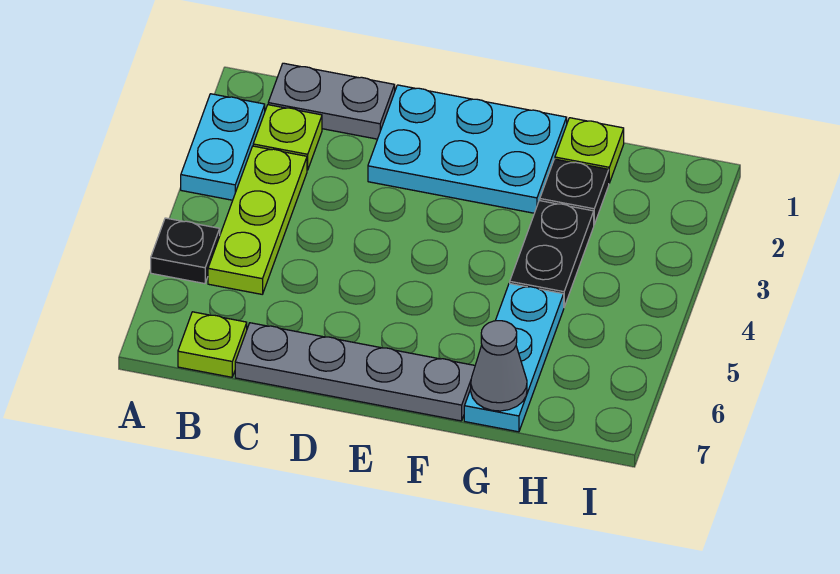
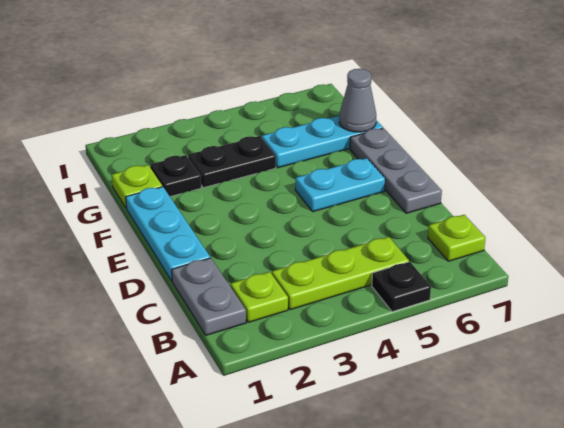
cyan 1x2 plate [181,94,265,200] -> cyan 1x2 plate moved to [295,158,385,212]
grey 1x4 plate [235,323,475,421] -> grey 1x3 plate [350,128,442,213]
cyan 2x3 plate [368,85,567,213] -> cyan 1x3 plate [126,187,210,281]

